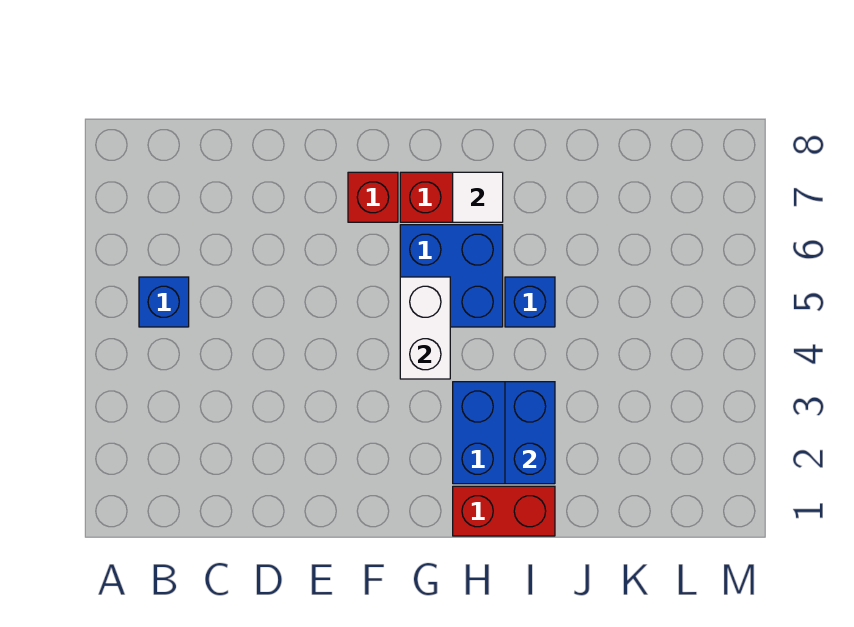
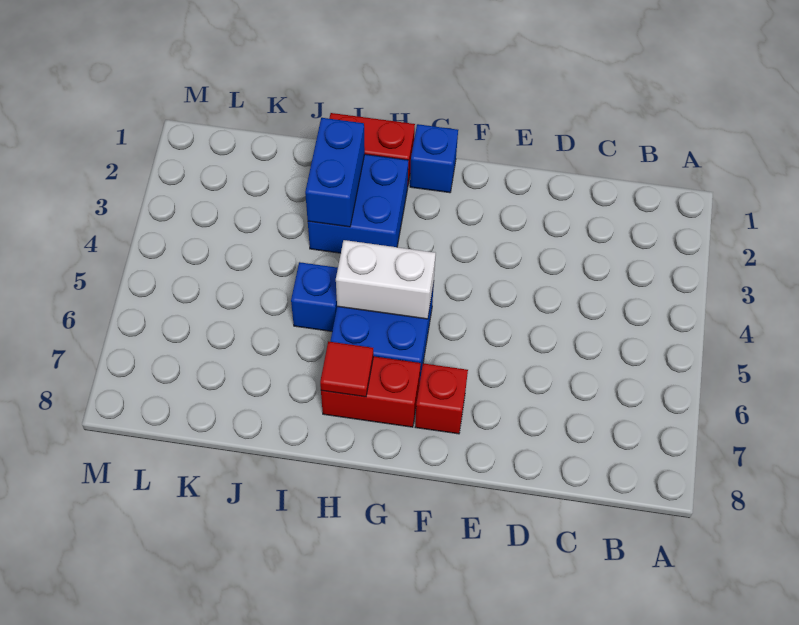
blue 1x1 brick [139,277,189,327] -> blue 1x1 brick moved to [410,124,458,193]
white 1x2 brick [400,277,450,379] -> white 1x2 brick turned to [336,240,436,319]
white 1x1 tile [453,172,503,222] -> red 1x1 tile [320,341,373,397]

